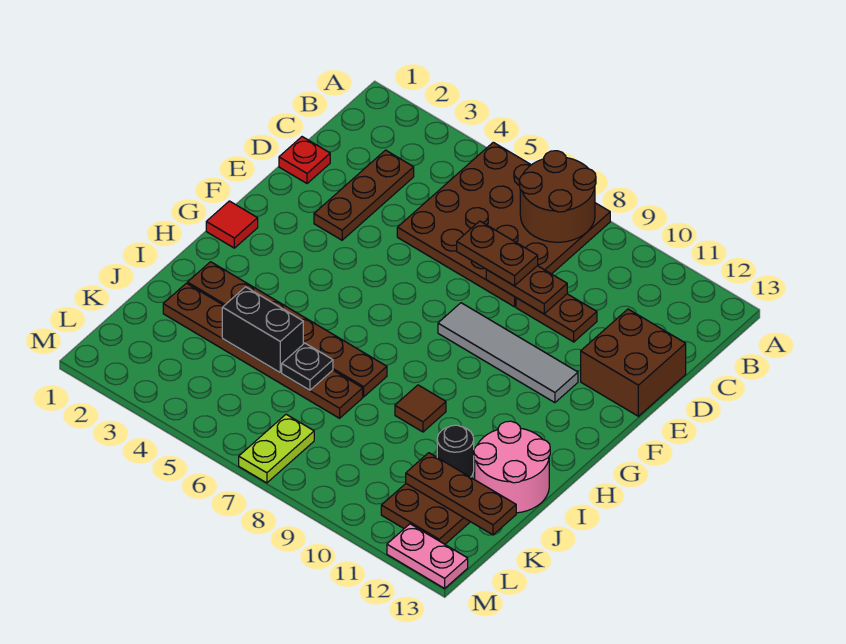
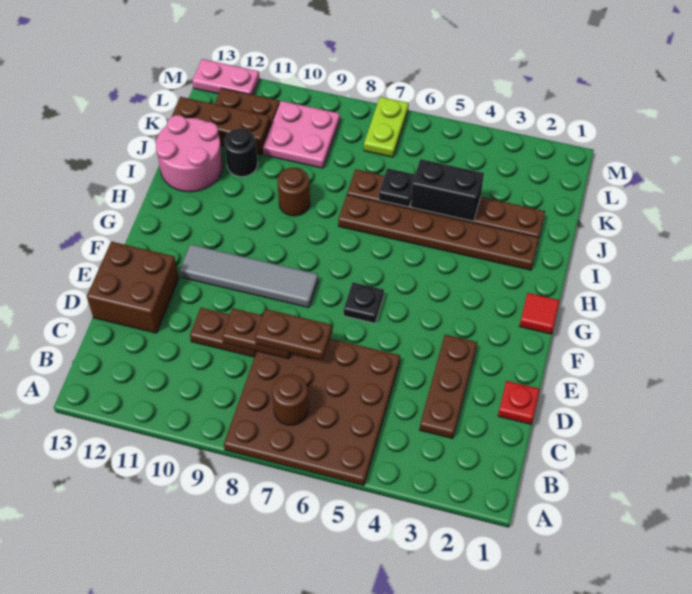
brown 2x2 round brick [519,151,596,242] -> brown 1x1 round brick [272,374,309,425]
none -> black 1x1 plate [344,282,384,323]
brown 1x1 tile [395,385,446,432] -> brown 1x1 round brick [277,168,310,216]
none -> pink 2x2 plate [263,101,340,168]

